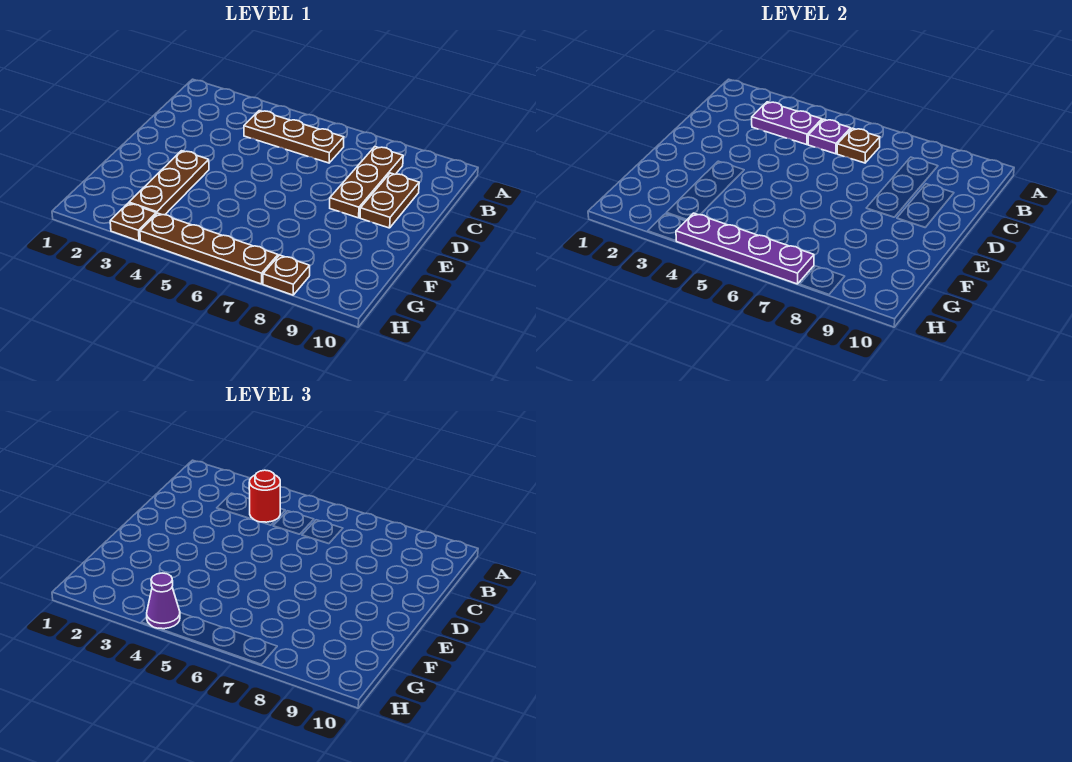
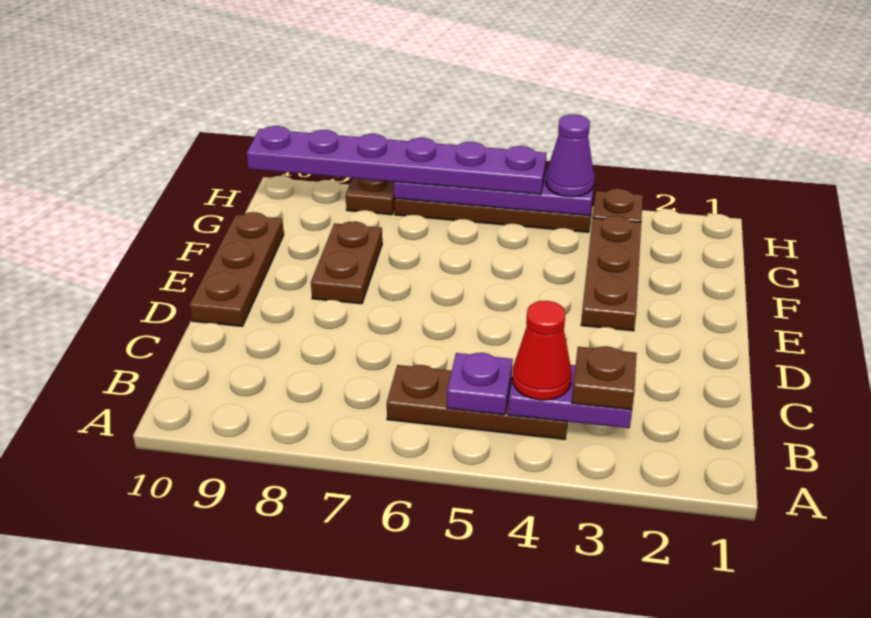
red 1x1 round brick [249,470,280,522] -> red 1x1 cone [512,301,572,400]
brown 1x1 plate [837,128,880,163] -> brown 1x1 plate moved to [572,346,637,410]
brown 1x3 plate [330,147,403,218] -> brown 1x3 plate moved to [190,212,284,326]
brown 1x2 plate [360,173,419,228] -> brown 1x2 plate moved to [311,222,382,304]
none -> purple 1x6 plate [247,126,547,194]

